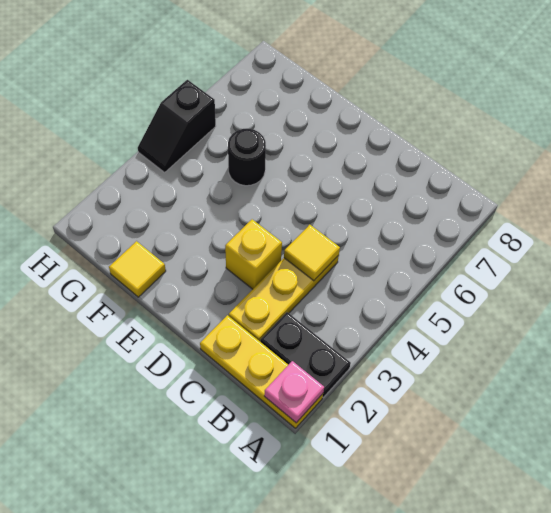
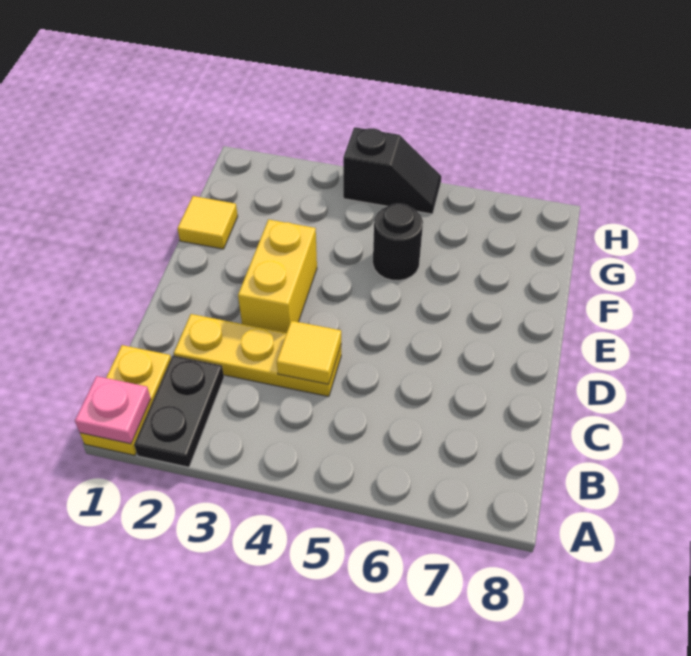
yellow 1x3 plate [200,315,323,428] -> yellow 1x2 plate [80,345,171,455]
yellow 1x1 brick [225,219,282,289] -> yellow 1x2 brick [238,219,317,333]
black 1x2 slope [138,80,216,172] -> black 1x2 slope turned to [343,127,441,214]

